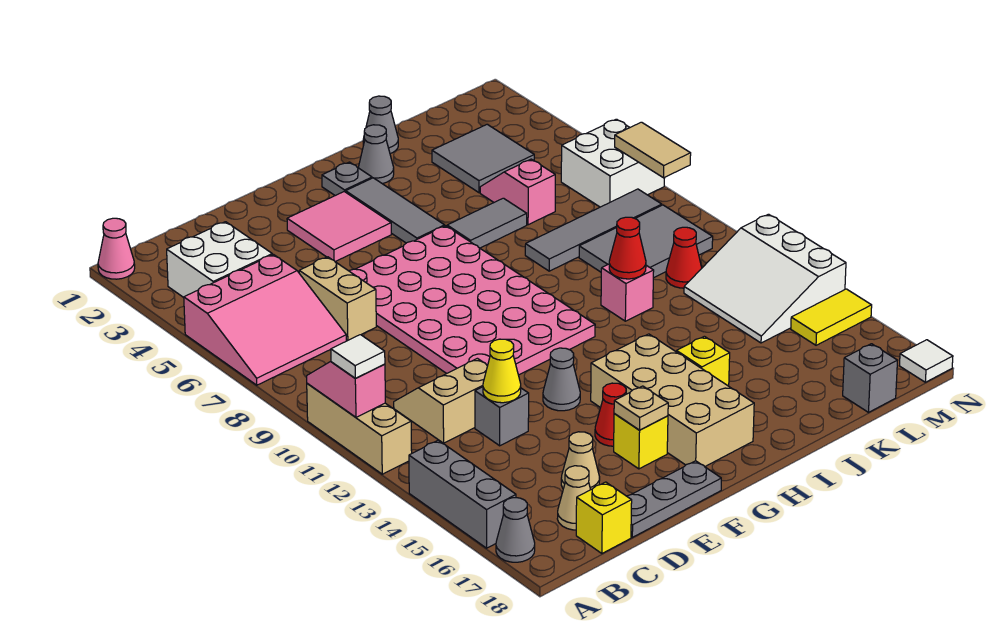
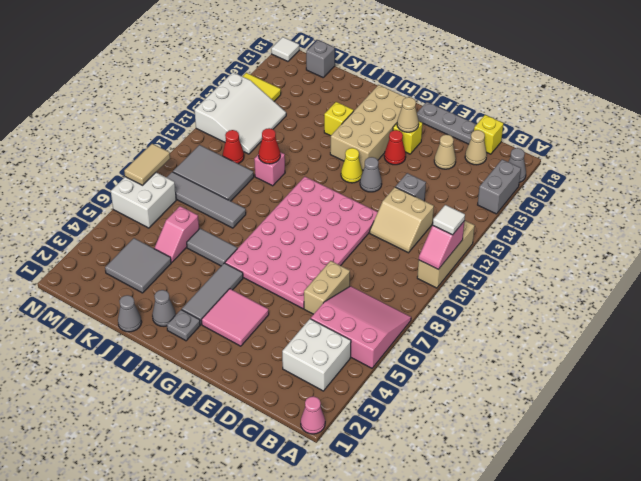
grey 1x3 brick [409,440,516,548] -> grey 1x2 brick [478,159,521,214]
yellow 1x1 cone [483,339,521,403] -> yellow 1x1 cone moved to [341,148,363,183]
tan 1x1 plate [614,386,668,430] -> tan 1x1 cone [397,97,419,132]

